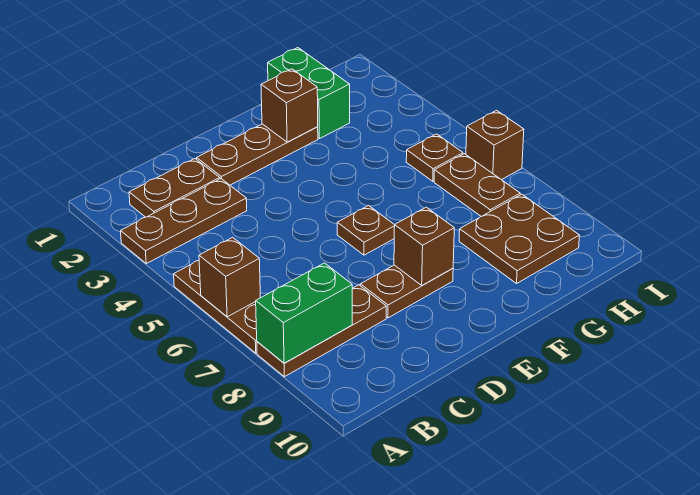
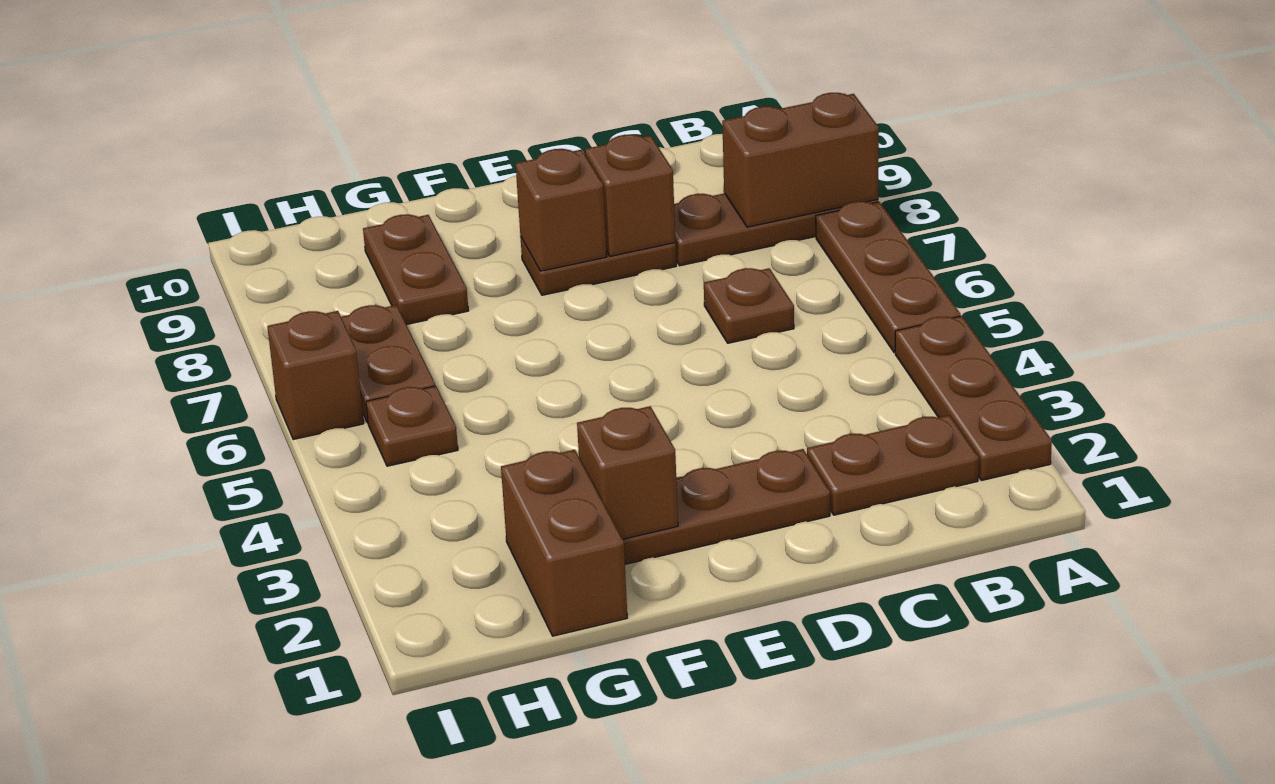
brown 1x3 plate [121,179,247,264] -> brown 1x3 plate turned to [895,316,1052,481]
brown 1x1 brick [199,237,260,317] -> brown 1x1 brick moved to [585,135,675,256]
green 1x2 brick [256,263,352,363] -> brown 1x2 brick [722,93,879,227]
brown 1x1 plate [337,206,395,255] -> brown 1x1 plate moved to [704,268,794,343]
green 1x2 brick [268,48,350,139] -> brown 1x2 brick [501,450,627,636]
brown 2x2 plate [459,194,580,283] -> brown 1x2 plate [363,214,469,325]

